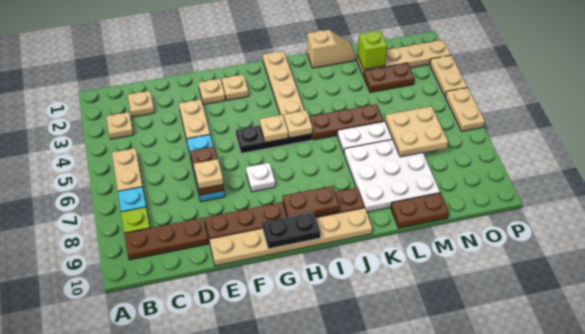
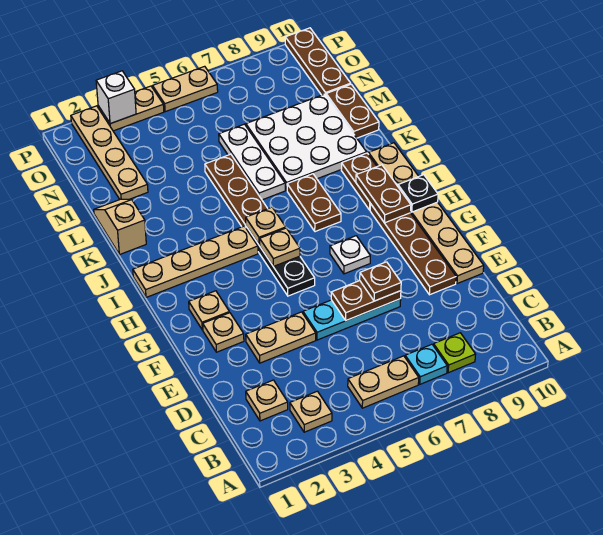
brown 1x3 plate [124,218,208,260] -> brown 1x3 plate moved to [285,28,351,95]
tan 1x1 plate [194,159,223,189] -> brown 1x1 plate [360,262,401,301]
black 1x2 plate [262,212,320,249] -> black 1x1 plate [398,175,438,212]
lime 1x1 brick [358,31,387,70] -> none
brown 1x2 plate [364,63,415,92] -> brown 1x2 plate moved to [287,174,341,232]
tan 2x2 plate [385,106,448,157] -> none
none -> white 1x1 brick [96,71,136,124]

